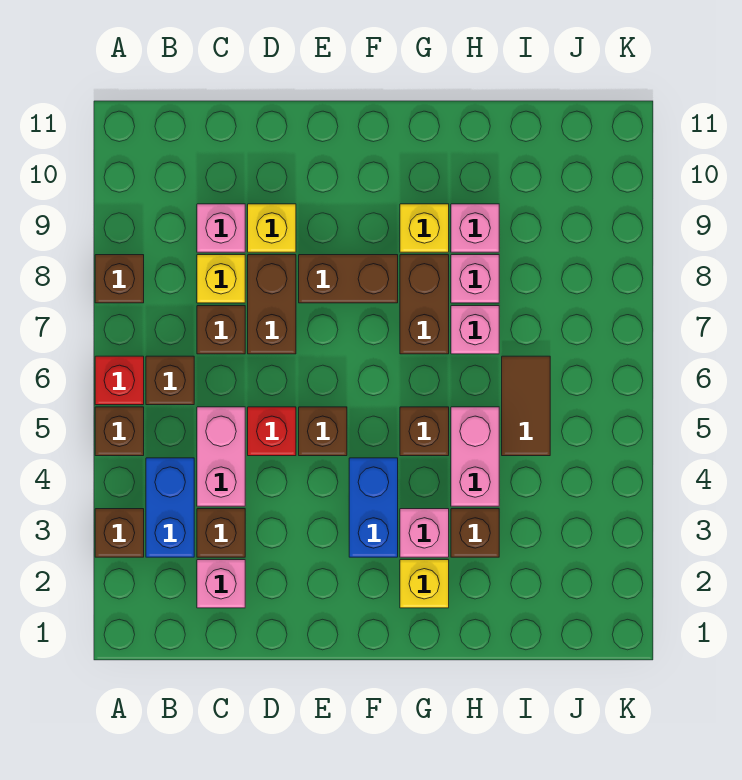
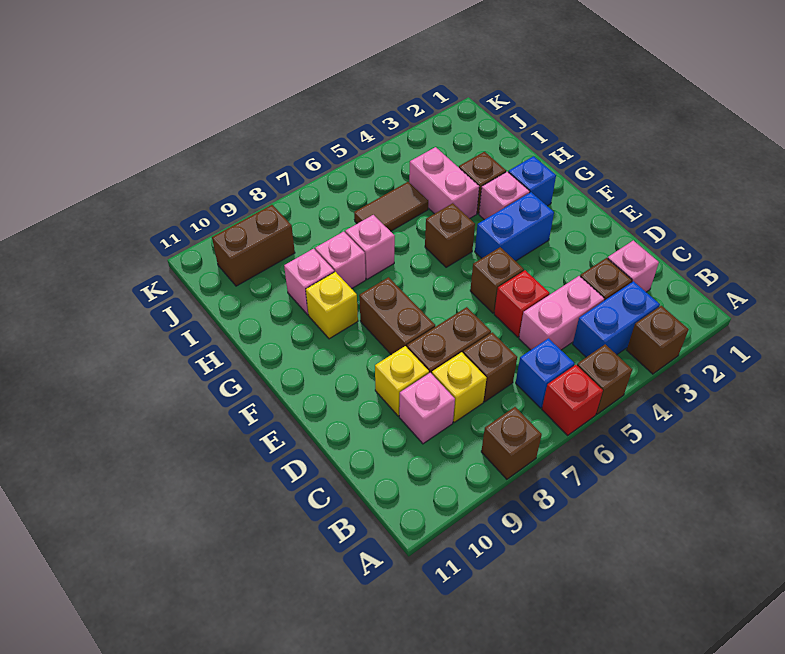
brown 1x1 brick [146,356,194,405] -> blue 1x1 brick [516,338,574,408]
yellow 1x1 brick [400,560,449,608] -> blue 1x1 brick [509,156,556,206]
brown 1x2 brick [400,255,449,354] -> brown 1x2 brick moved to [212,205,295,286]
pink 1x2 brick [451,407,499,506] -> pink 1x2 brick turned to [409,147,479,219]

